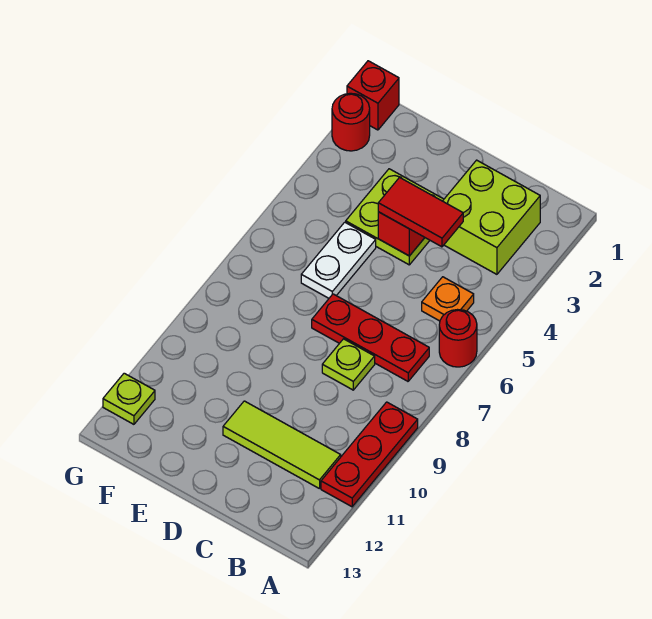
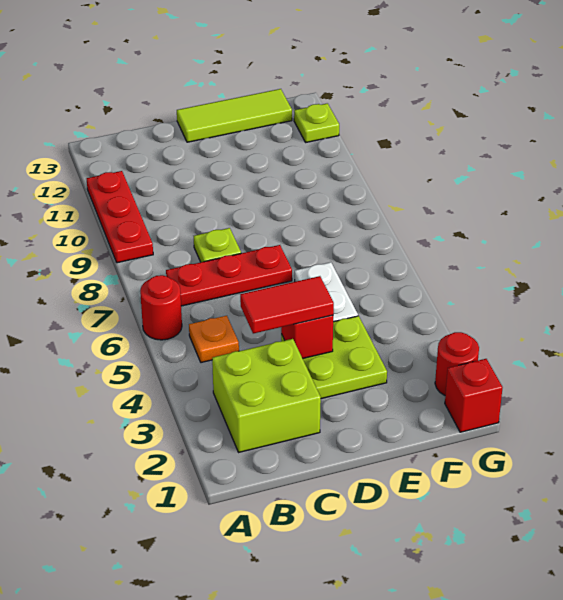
lime 1x3 tile [223,401,341,489] -> lime 1x3 tile moved to [177,89,292,142]

